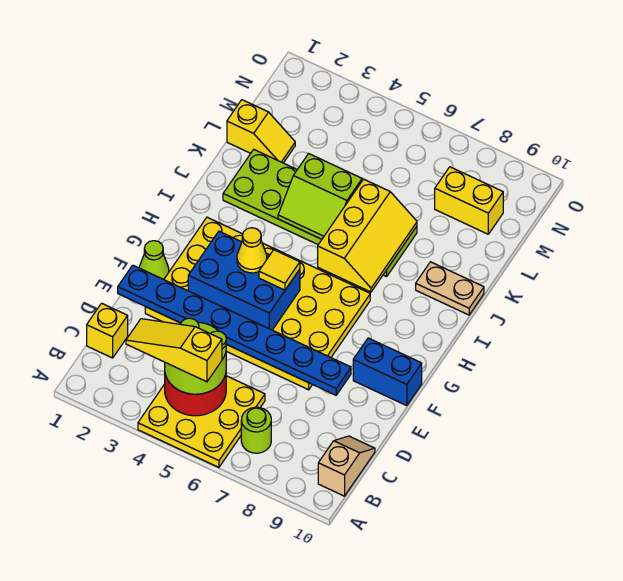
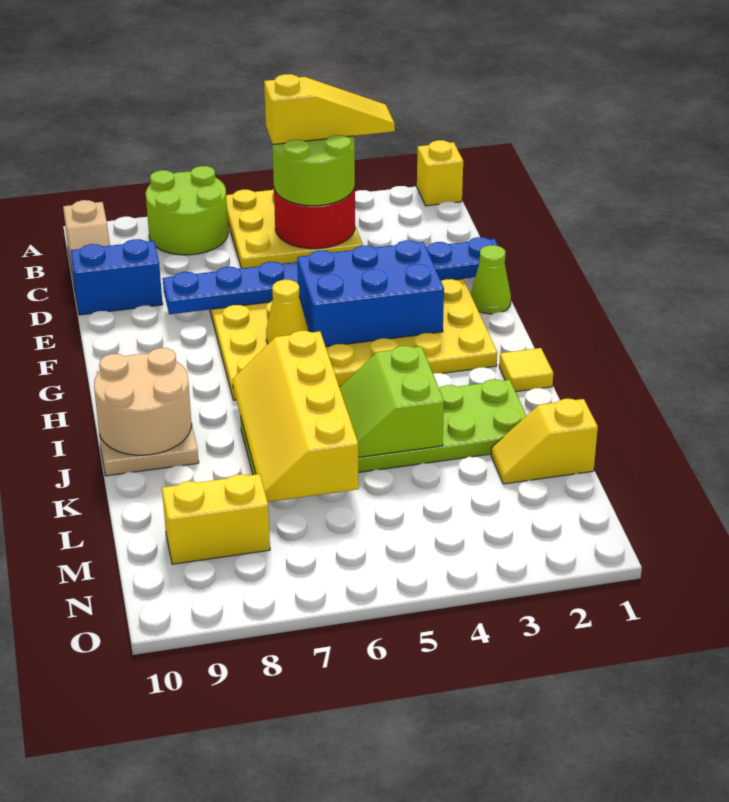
lime 1x1 round brick [241,407,271,453] -> lime 2x2 round brick [146,166,228,255]
yellow 1x1 brick [87,303,128,358] -> yellow 1x1 brick moved to [417,140,463,206]
blue 1x2 brick [353,338,422,406] -> blue 1x2 brick moved to [71,239,163,315]
yellow 1x1 cone [237,228,267,273] -> yellow 1x1 cone moved to [266,280,308,344]
yellow 1x1 tile [259,250,300,290] -> yellow 1x1 tile moved to [499,348,553,392]
yellow 2x3 slope [318,179,417,292] -> yellow 2x4 slope [233,331,359,502]
none -> tan 2x2 round brick [94,348,192,455]
lime 2x2 slope [278,154,362,239] -> lime 2x2 slope turned to [339,346,444,457]

